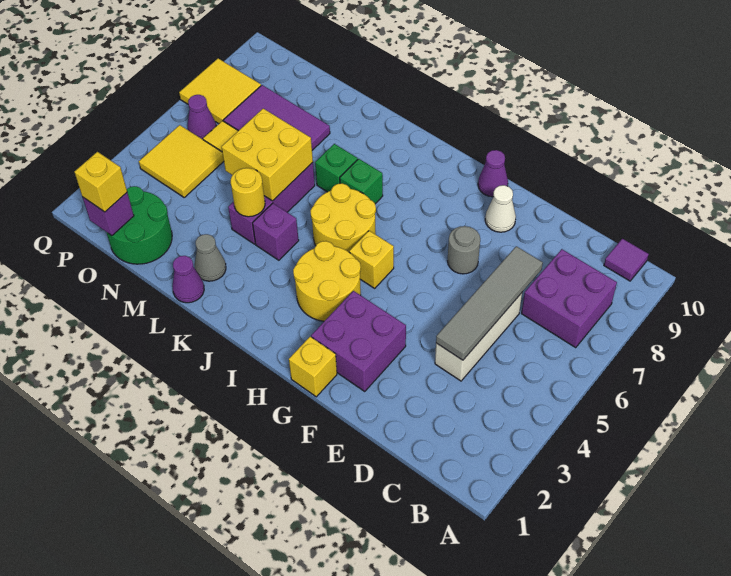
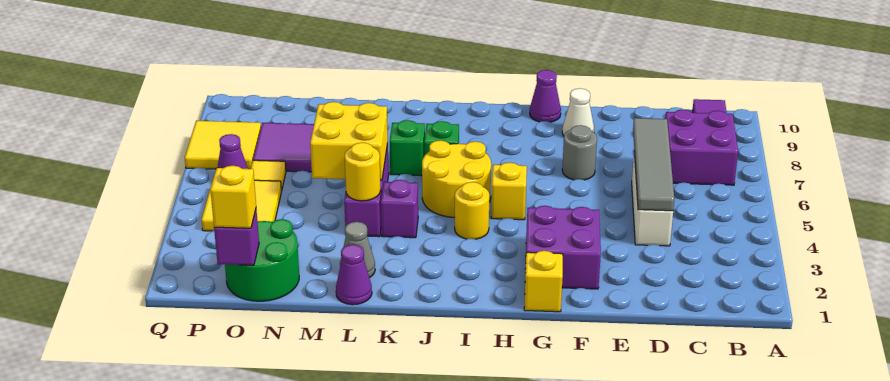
yellow 2x2 round brick [293,241,361,321] -> yellow 1x1 round brick [455,182,489,239]

